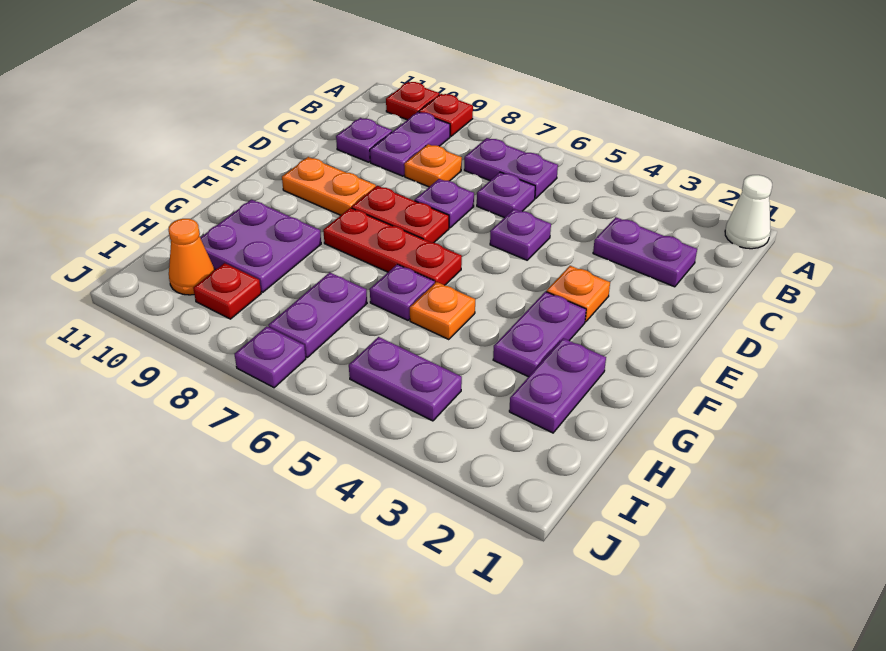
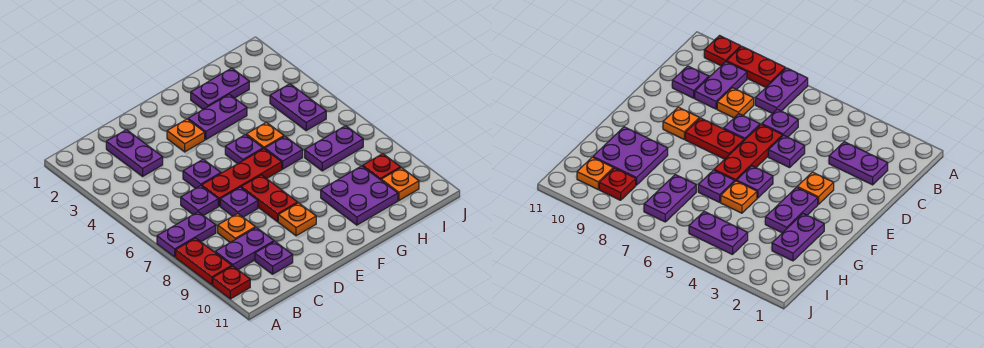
white 1x1 cone [725,175,772,249] -> none
red 1x1 plate [419,94,473,136] -> red 1x2 plate [176,238,232,285]
purple 1x2 plate [464,138,558,198] -> purple 1x2 plate turned to [157,212,216,257]
orange 1x2 plate [282,157,376,215] -> orange 1x1 plate [278,203,316,236]
red 1x3 plate [323,208,462,285] -> red 1x3 plate turned to [202,149,282,206]
orange 1x1 cone [168,219,214,295] -> orange 1x1 plate [381,168,419,200]
purple 1x1 plate [234,326,306,388] -> purple 1x1 plate moved to [225,135,263,164]

